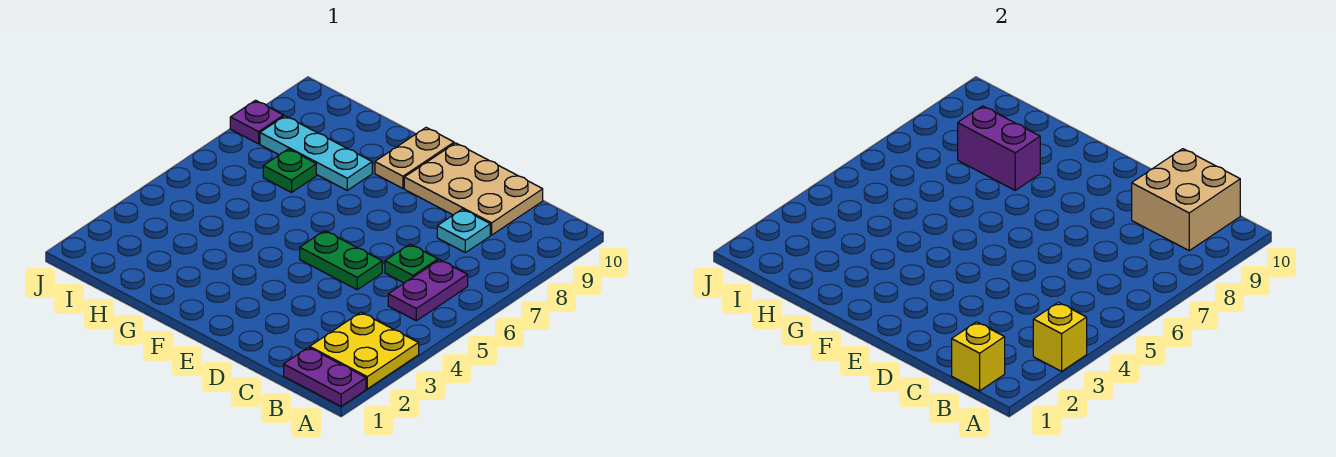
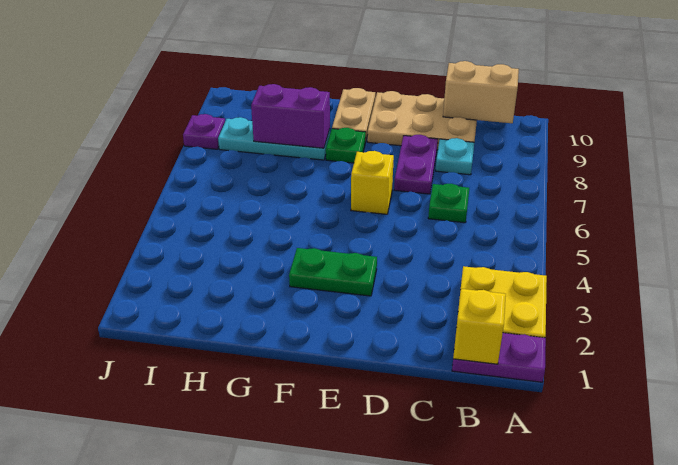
yellow 1x1 brick [1033,302,1087,371] -> yellow 1x1 brick moved to [351,151,394,214]
purple 1x2 plate [388,260,468,321] -> purple 1x2 plate moved to [394,135,438,194]
tan 2x2 brick [1132,149,1240,250] -> tan 1x2 brick [443,61,519,123]
green 1x2 plate [300,231,382,290] -> green 1x2 plate moved to [289,248,377,296]
green 1x1 plate [263,149,316,192] -> green 1x1 plate moved to [326,128,366,163]

